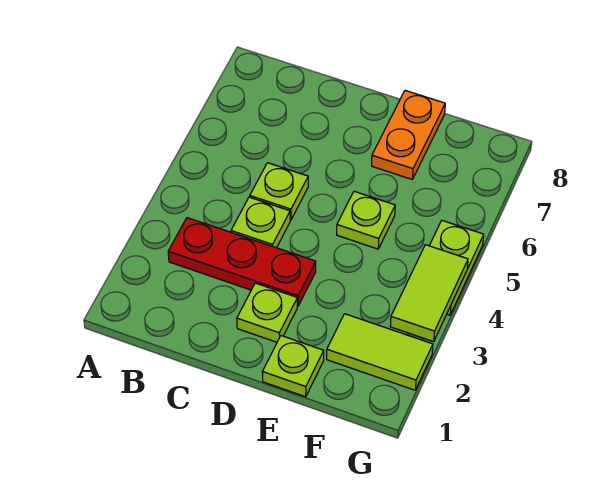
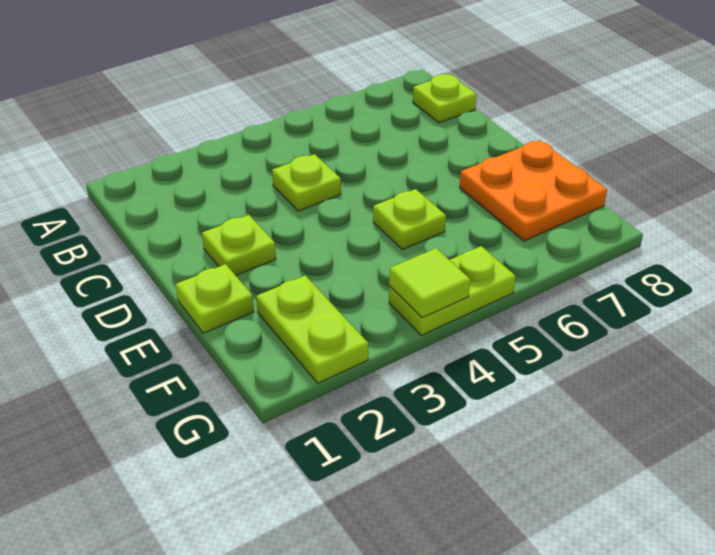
red 1x3 plate [168,218,316,306] -> none
lime 1x1 plate [250,163,308,220] -> lime 1x1 plate moved to [413,74,476,123]
orange 1x2 plate [372,90,445,179] -> orange 2x2 plate [460,140,607,241]
lime 1x2 tile [327,314,433,390] -> lime 1x2 plate [256,275,368,383]
lime 1x2 tile [390,245,468,342] -> lime 1x1 tile [389,248,470,318]

